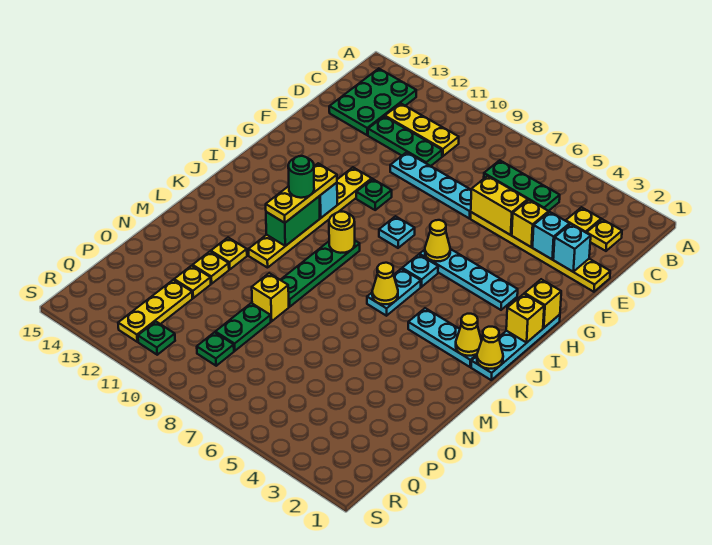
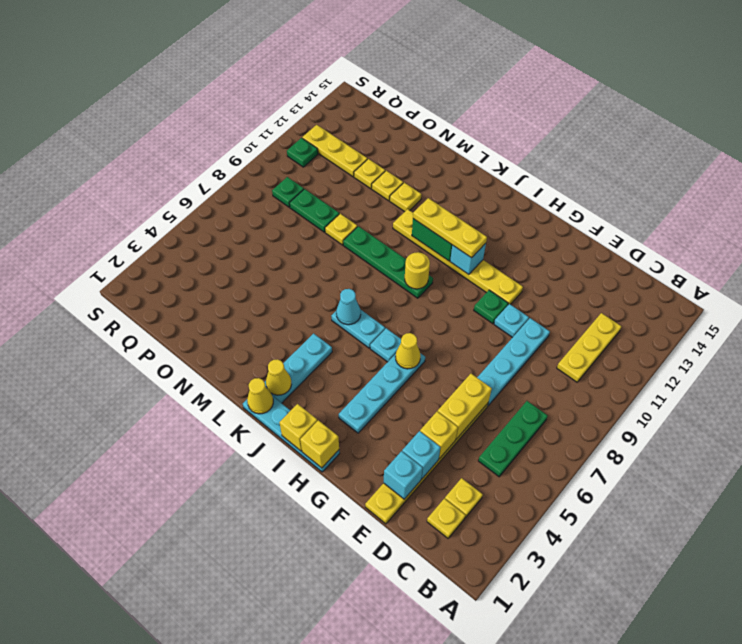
green 2x3 plate [329,69,416,135] -> none
green 1x3 plate [368,116,442,166] -> none
cyan 1x1 plate [379,216,415,248] -> cyan 1x1 plate moved to [494,304,529,338]
green 1x1 round brick [288,156,314,198] -> none
yellow 1x1 cone [372,263,398,304] -> cyan 1x1 cone [336,289,361,325]
yellow 1x1 brick [252,273,289,321] -> yellow 1x1 plate [325,214,357,245]

